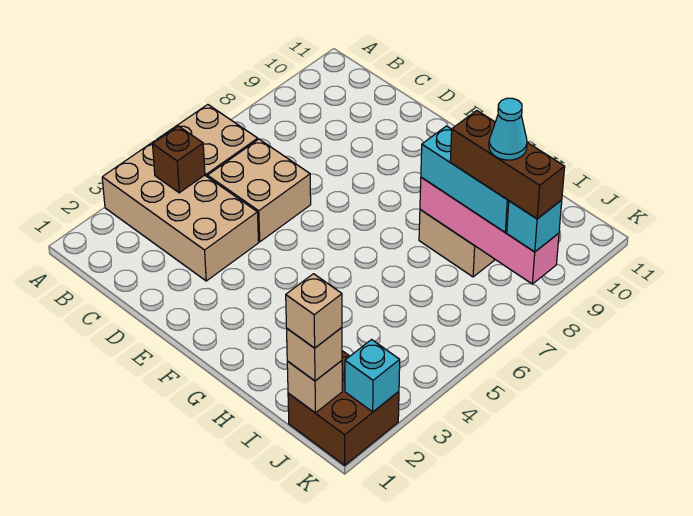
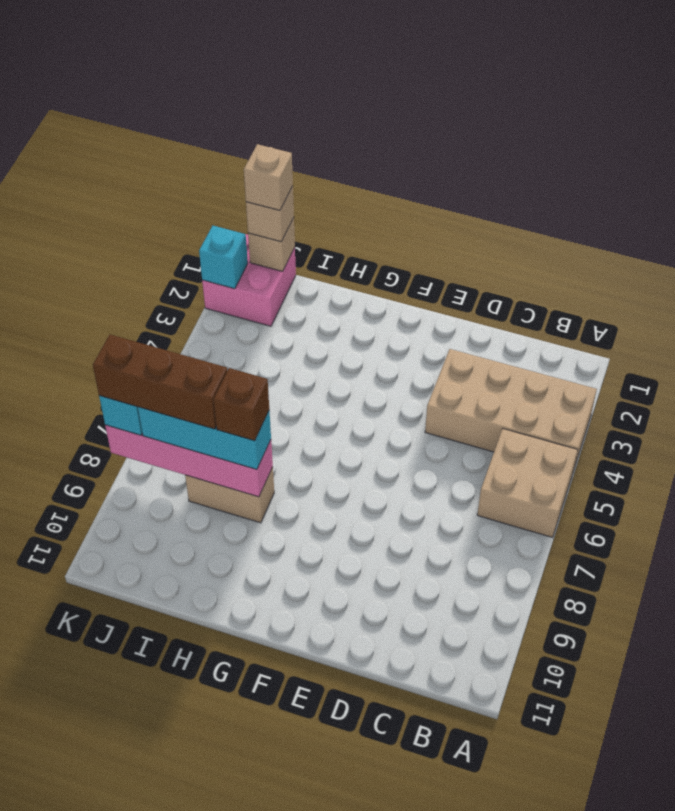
brown 1x1 brick [153,126,205,193] -> brown 1x1 brick moved to [213,368,269,441]
tan 2x2 brick [208,139,311,242] -> none
brown 2x2 brick [288,351,399,465] -> pink 2x2 brick [202,234,296,326]
cyan 1x1 cone [489,98,527,160] -> none

